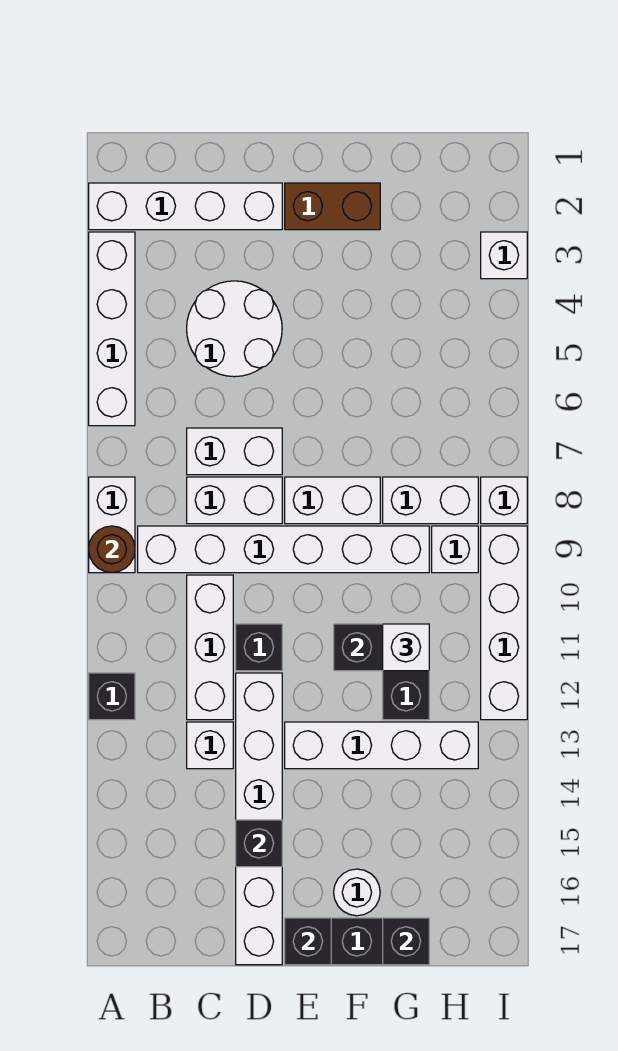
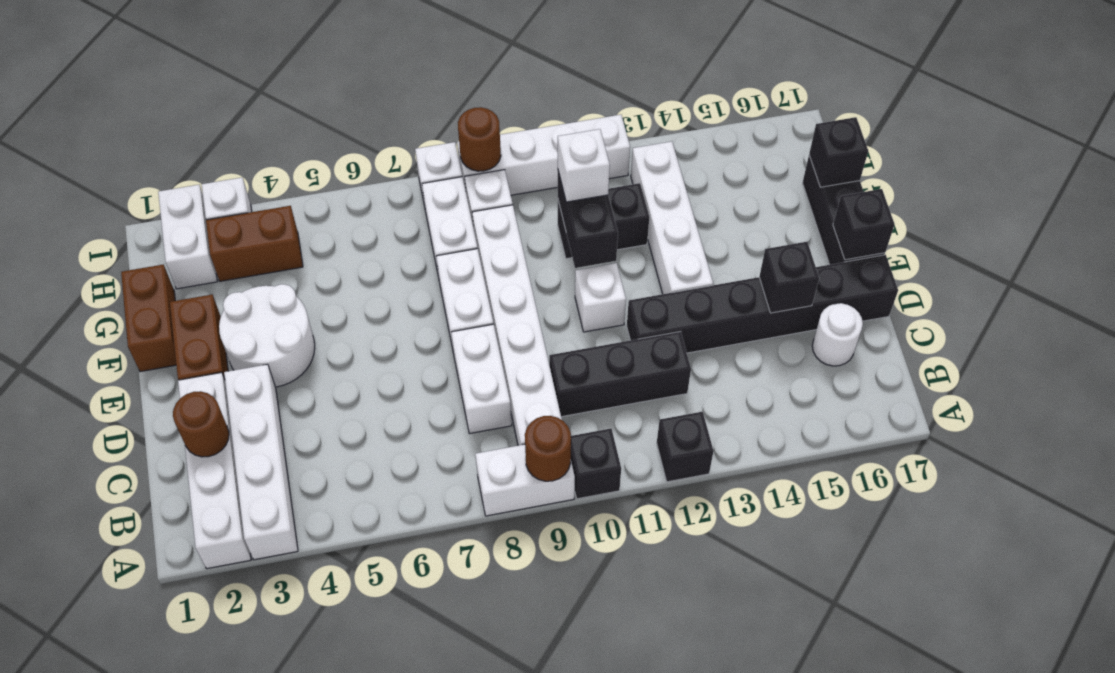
white 1x4 brick [89,232,135,426] -> white 1x4 brick turned to [224,364,298,560]
none -> brown 1x1 round brick [173,391,229,457]
white 2x2 round brick [187,281,282,377] -> white 2x2 round brick moved to [219,284,315,387]
white 1x2 brick [187,428,282,475] -> white 1x2 brick moved to [158,185,217,289]
white 1x3 brick [187,575,233,720] -> black 1x3 brick [549,331,691,417]
white 1x1 brick [187,722,233,769] -> white 1x1 brick moved to [575,263,626,332]
black 1x1 brick [236,624,282,671] -> black 1x1 brick moved to [571,429,621,499]
white 1x6 brick [236,673,282,965] -> black 1x6 brick [627,255,898,353]
none -> brown 1x2 brick [121,265,176,372]
white 1x1 round brick [334,869,380,916] -> white 1x1 round brick moved to [812,303,863,366]
none -> brown 1x2 brick [206,206,303,281]
none -> brown 1x1 round brick [458,107,501,171]

